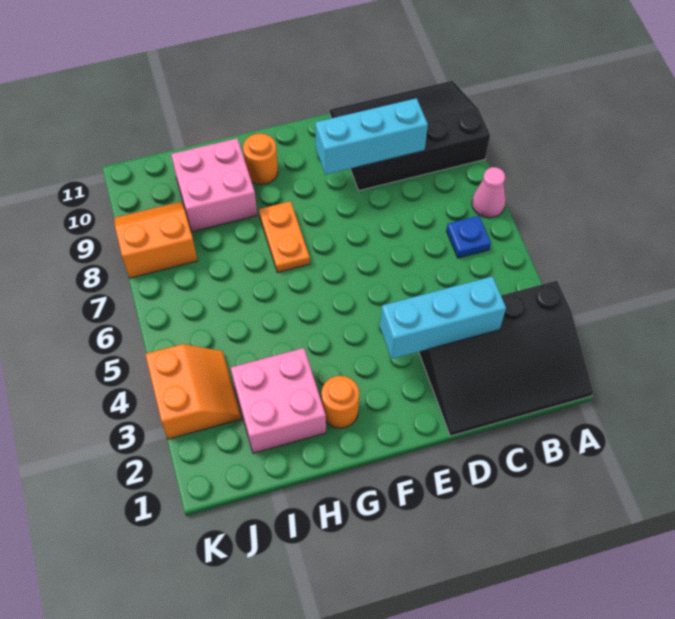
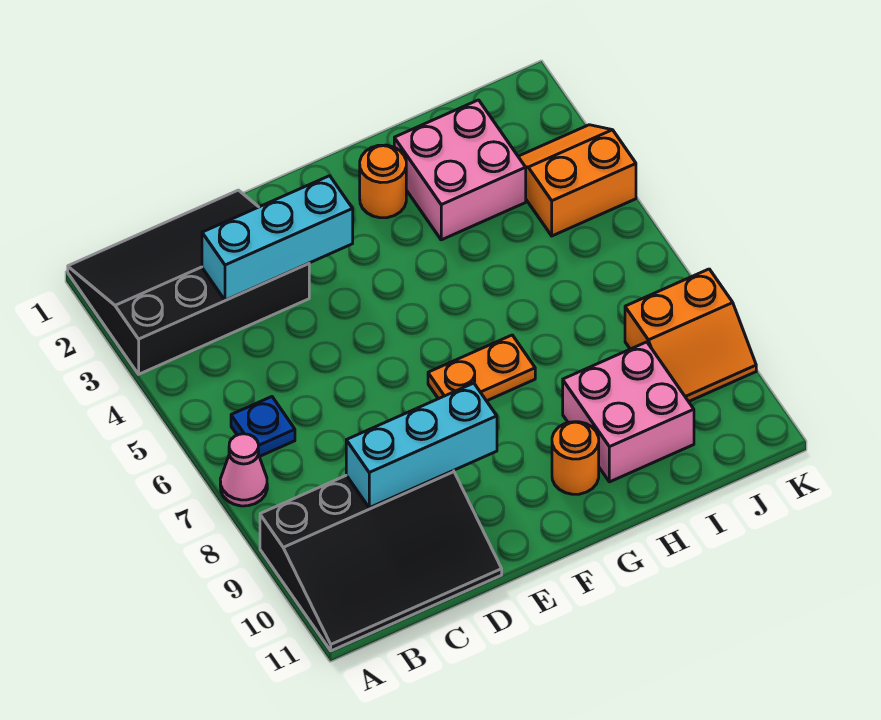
orange 1x2 plate [259,201,310,273] -> orange 1x2 plate turned to [428,335,535,401]
orange 2x2 slope [145,344,241,439] -> orange 2x2 slope turned to [518,125,636,236]

